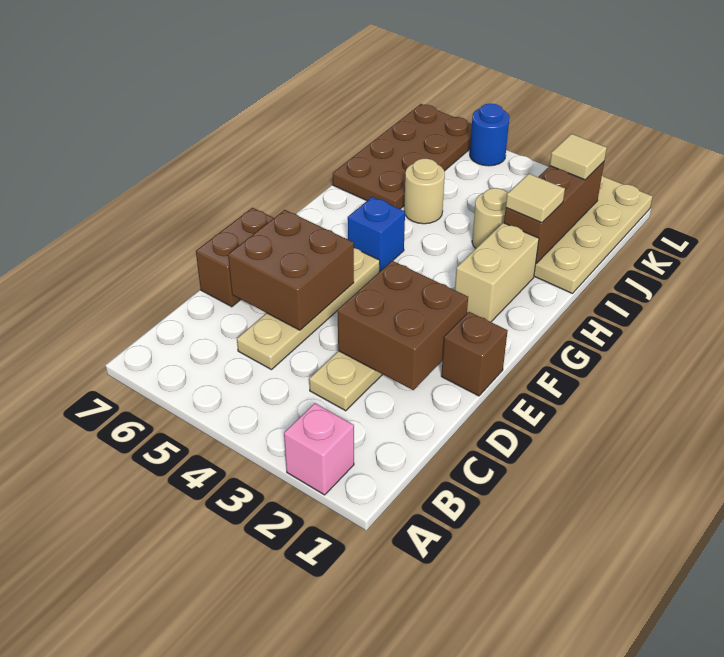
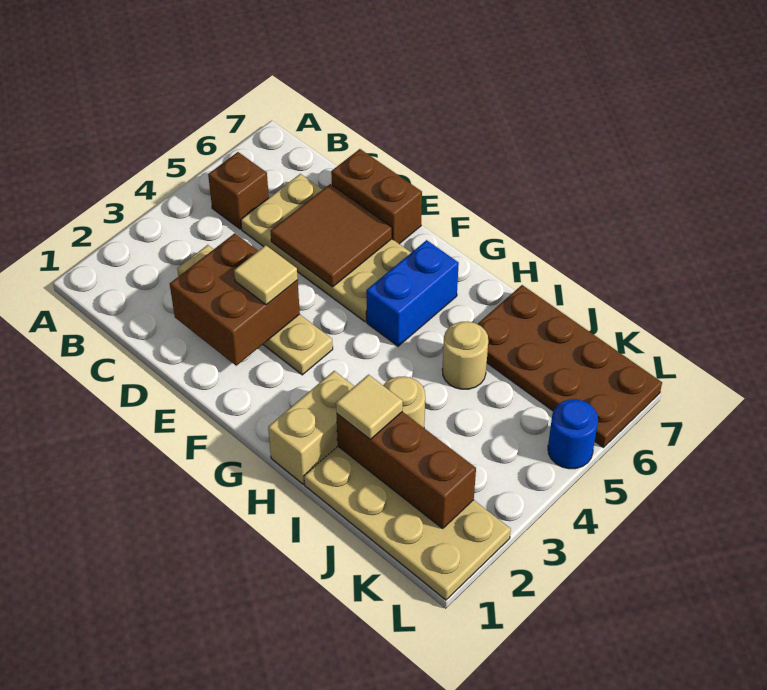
pink 1x1 brick [284,403,354,495] -> none
tan 1x4 plate [237,248,380,370] -> tan 2x4 plate [241,174,411,322]
brown 2x2 brick [228,210,354,330] -> brown 2x2 tile [270,184,392,287]
brown 1x1 brick [441,312,508,396] -> brown 1x1 brick moved to [208,152,269,229]
tan 1x2 brick [455,223,539,322] -> tan 1x2 brick turned to [268,371,354,484]
blue 1x1 brick [348,197,405,271] -> blue 1x2 brick [366,240,459,346]
tan 1x1 tile [550,134,607,180] -> tan 1x1 tile moved to [234,245,298,305]

